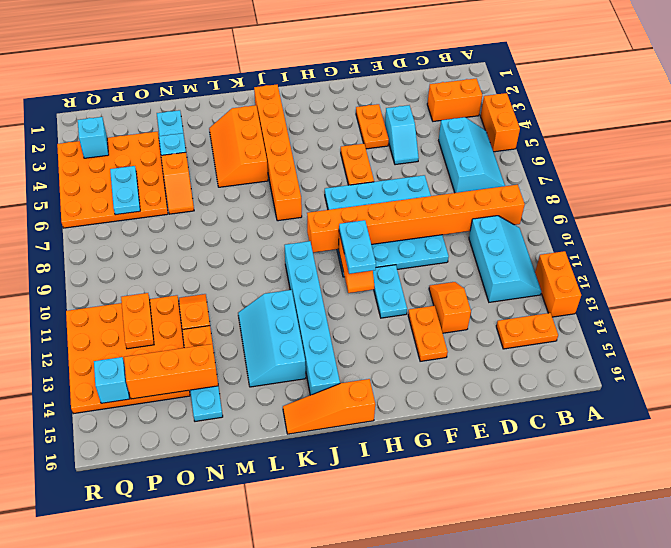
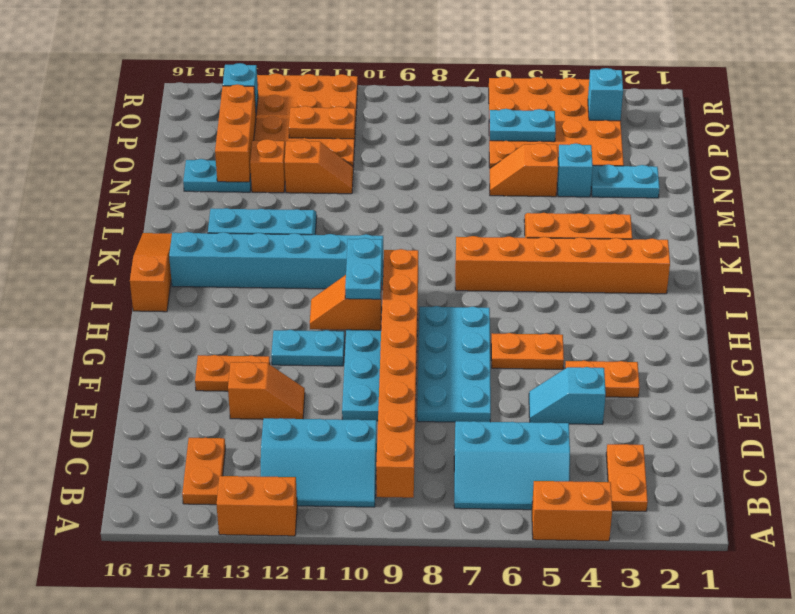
orange 1x2 brick [427,79,482,121] -> orange 1x2 plate [606,444,648,511]
cyan 1x2 plate [339,220,376,274] -> cyan 1x2 plate turned to [345,238,382,299]

